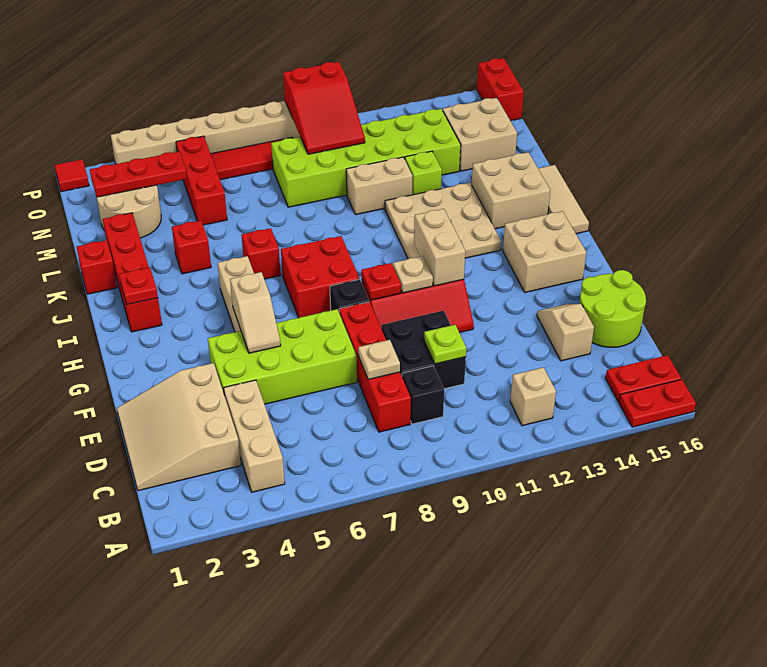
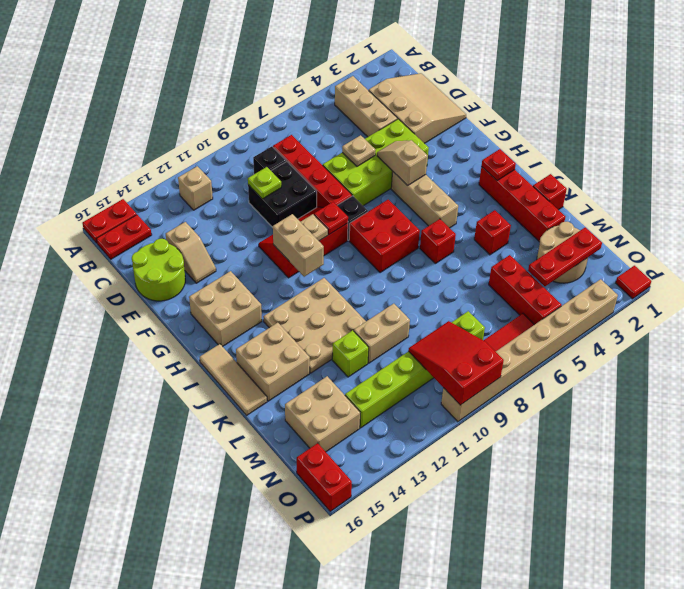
tan 1x1 plate [358,340,400,379] -> tan 1x1 plate moved to [342,135,375,166]
lime 2x6 brick [271,109,461,207] -> lime 1x6 brick [345,311,485,428]

